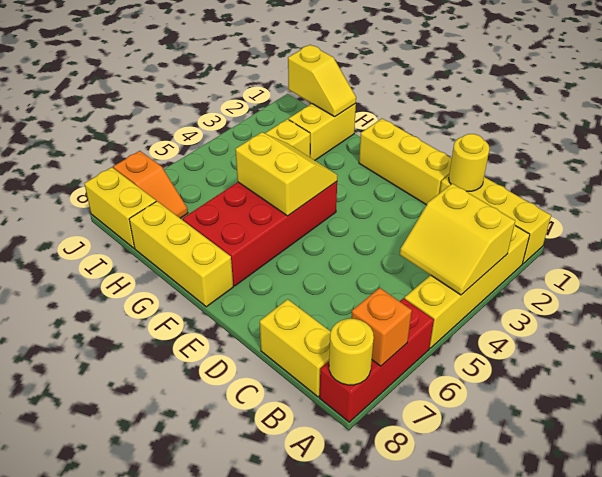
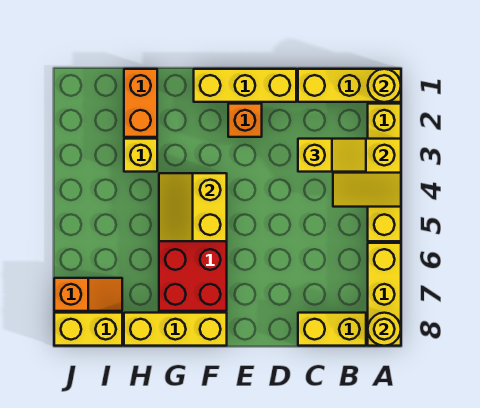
red 1x3 brick [320,298,434,422] -> yellow 1x3 brick [368,243,401,346]
orange 1x1 brick [351,288,412,366] -> orange 1x1 brick moved to [228,104,262,137]
yellow 1x1 round brick [449,134,490,191] -> yellow 1x1 round brick moved to [368,69,401,102]
yellow 2x2 slope [235,132,338,216] -> yellow 2x2 slope turned to [159,173,227,241]
yellow 1x2 brick [289,103,356,160] -> orange 1x2 brick [124,69,157,137]
yellow 1x2 slope [288,45,356,117] -> yellow 1x2 slope moved to [298,139,366,172]

